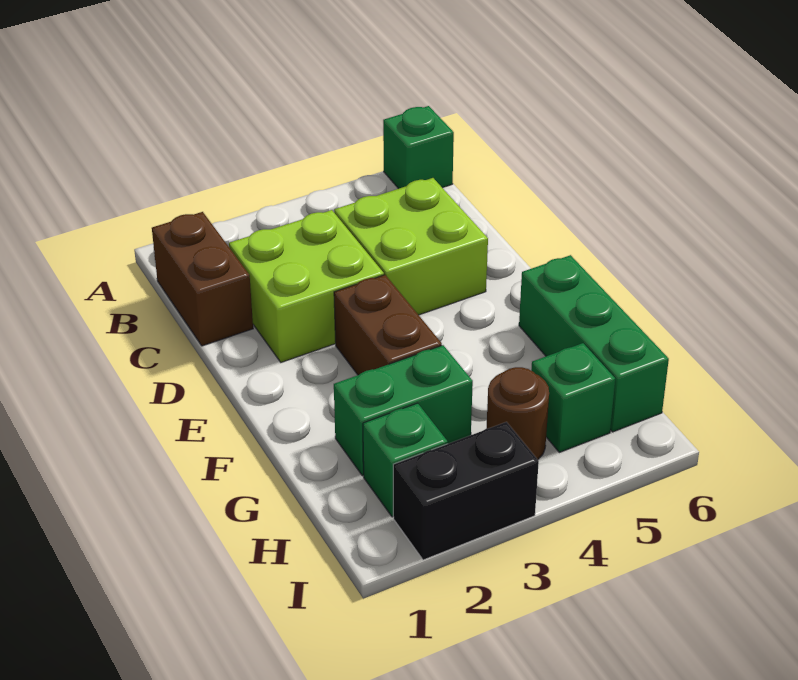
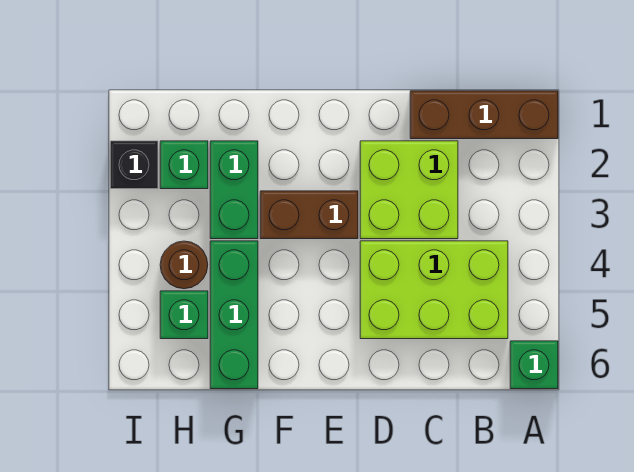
brown 1x2 brick [152,212,253,346] -> brown 1x3 brick [410,91,558,139]
lime 2x2 brick [334,178,488,315] -> lime 2x3 brick [360,241,508,339]
green 1x3 brick [519,255,669,432] -> green 1x3 brick turned to [210,241,258,389]
black 1x2 brick [393,422,539,560] -> black 1x1 brick [110,141,158,189]

